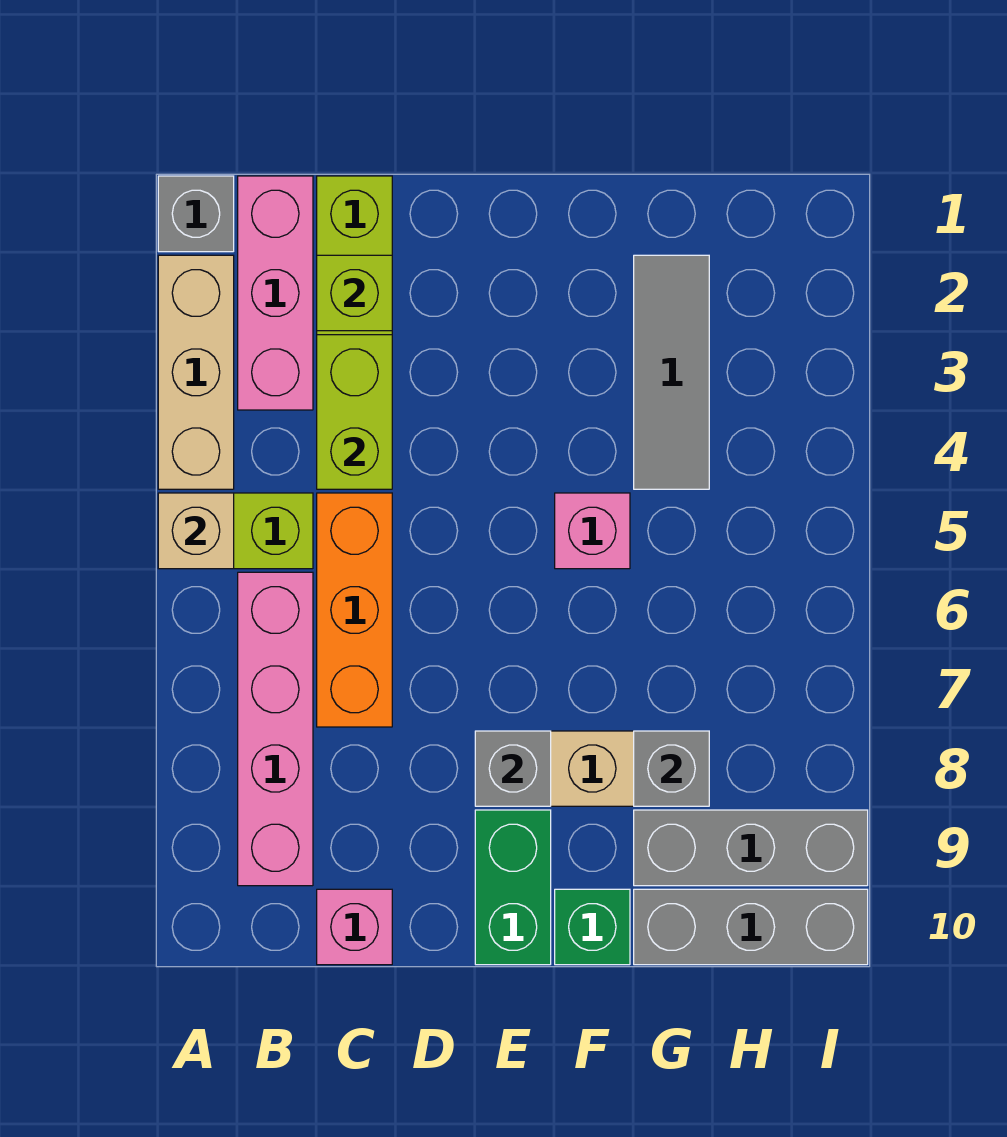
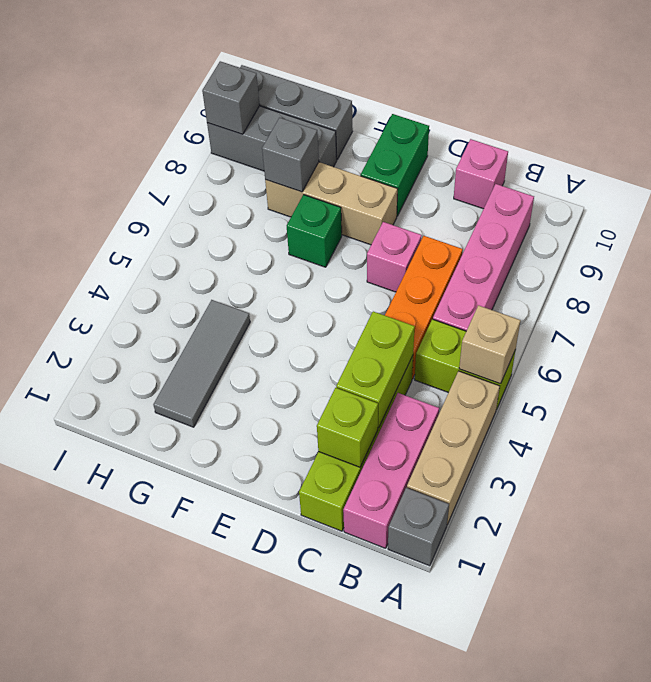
grey 1x1 brick [475,731,551,806] -> grey 1x1 brick moved to [202,61,260,134]
pink 1x1 brick [555,493,630,569] -> pink 1x1 brick moved to [367,222,422,292]
green 1x1 brick [555,889,630,965] -> green 1x1 brick moved to [287,195,342,267]

